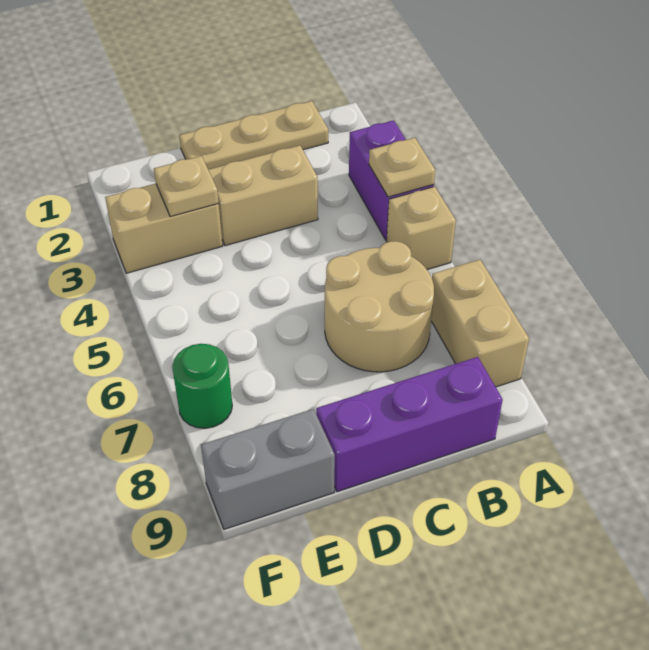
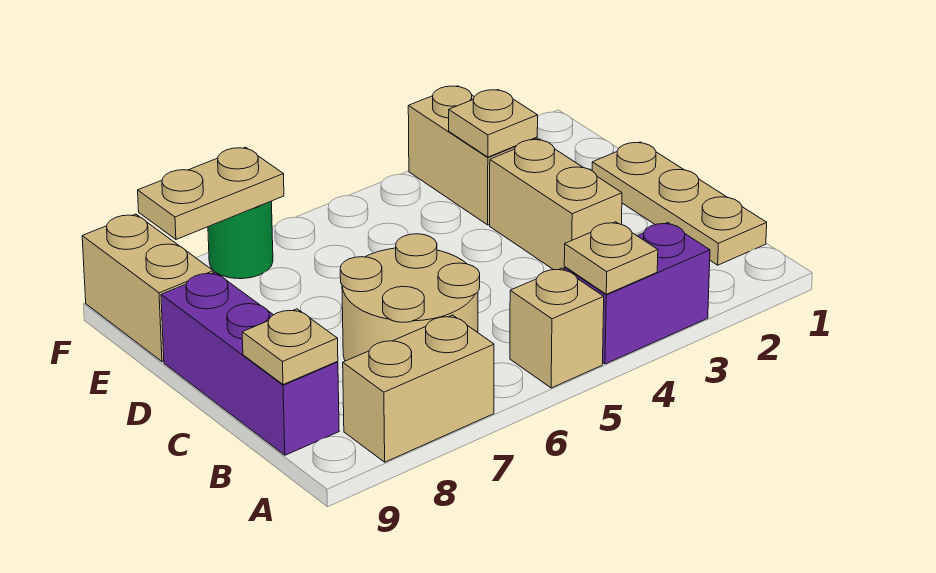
none -> tan 1x1 plate [242,309,338,385]
grey 1x2 brick [201,409,335,529] -> tan 1x2 brick [82,214,213,362]
none -> tan 1x2 plate [138,147,284,239]

